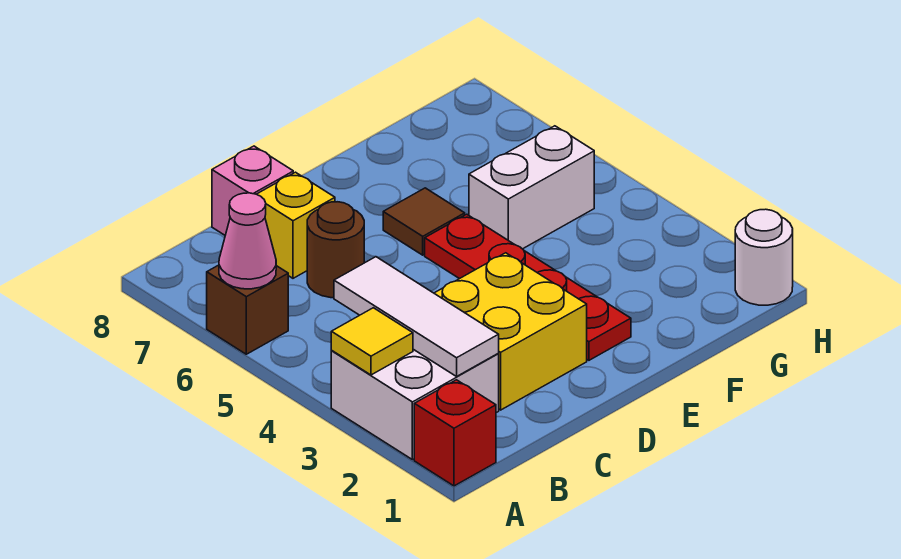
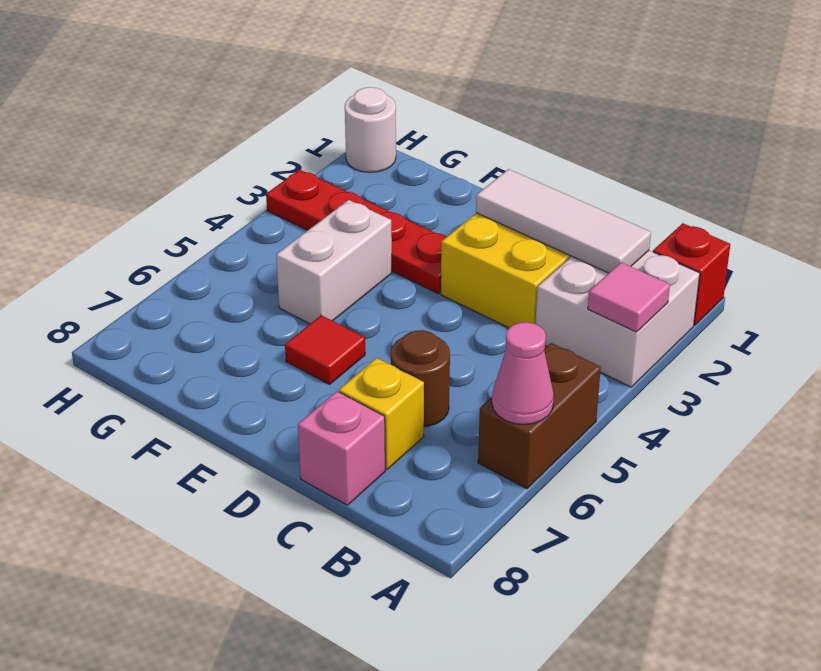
yellow 1x1 tile [331,308,413,375] -> pink 1x1 tile [588,262,670,332]
brown 1x1 brick [207,265,288,354] -> brown 1x2 brick [478,343,601,489]
white 1x3 tile [334,257,499,376] -> white 1x3 tile turned to [476,169,651,273]
red 1x4 plate [425,214,631,360] -> red 1x4 plate turned to [266,170,446,294]
brown 1x1 tile [383,188,465,255] -> red 1x1 tile [285,315,365,384]
white 1x2 brick [469,126,594,249] -> white 1x2 brick turned to [276,200,392,324]

